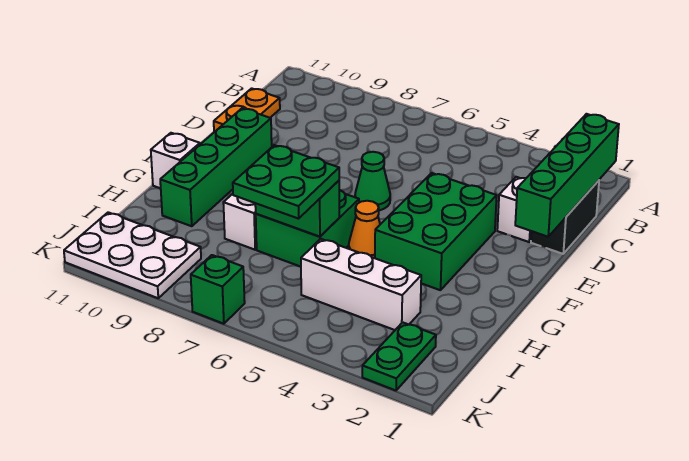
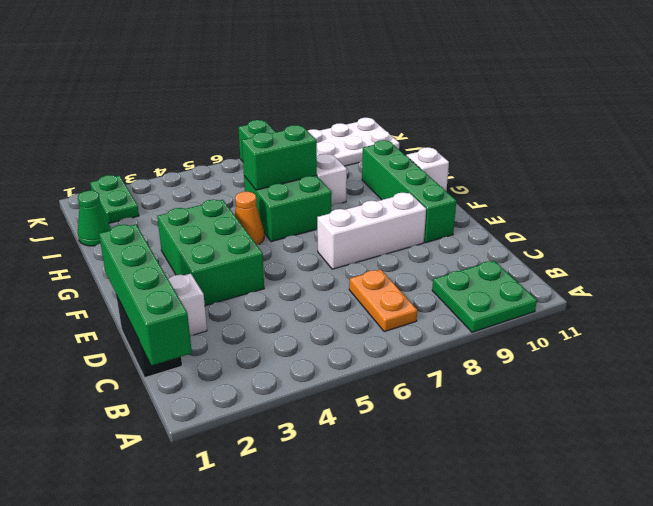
orange 1x2 plate [214,88,280,132] -> orange 1x2 plate moved to [349,269,417,332]
green 1x1 cone [355,152,390,210] -> green 1x1 cone moved to [78,191,111,246]
green 2x2 plate [233,145,339,219] -> green 2x2 plate moved to [432,261,537,332]
white 1x3 brick [301,239,421,330] -> white 1x3 brick moved to [317,193,426,269]

